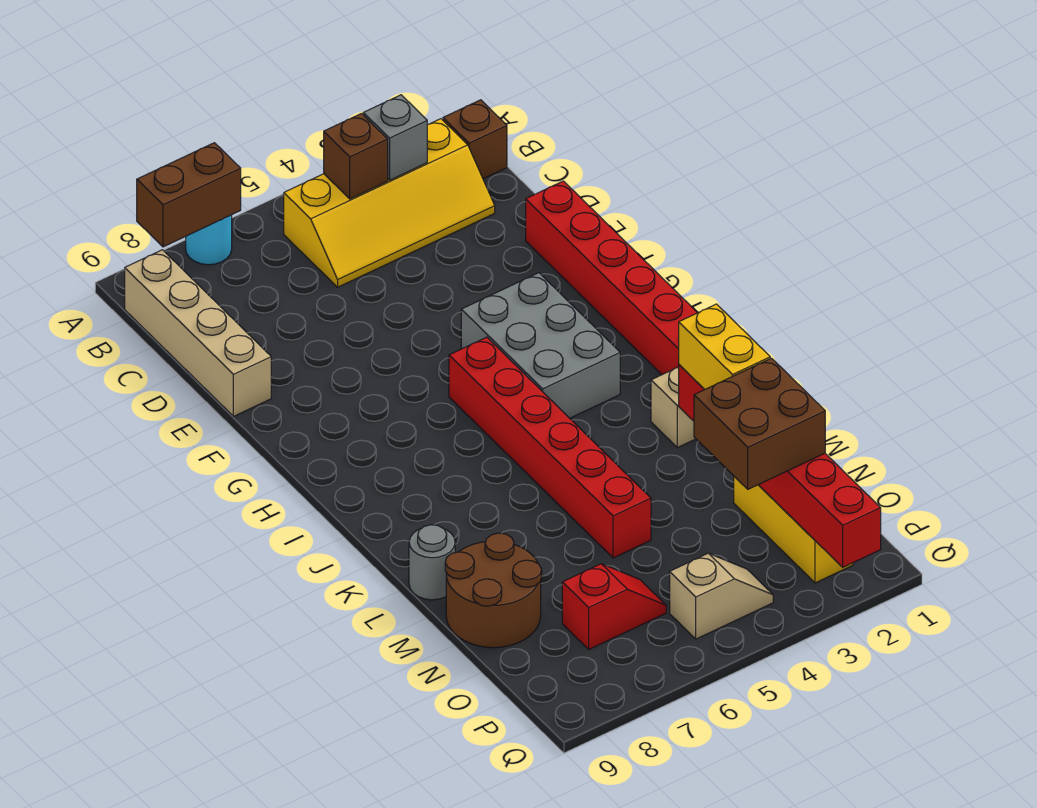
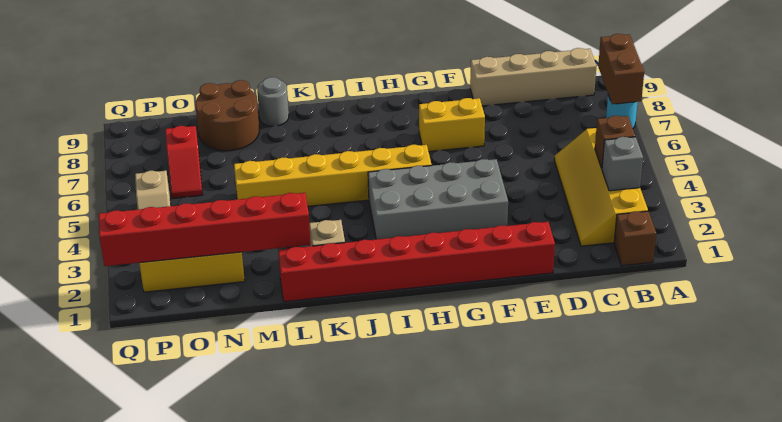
grey 2x3 brick [461,273,620,418] -> grey 2x4 brick [368,159,508,239]
red 1x6 brick [449,337,651,558] -> yellow 1x6 brick [234,145,432,206]
yellow 1x2 brick [679,304,770,390] -> yellow 1x2 brick moved to [419,98,485,152]
brown 2x2 brick [694,358,825,489] -> none

